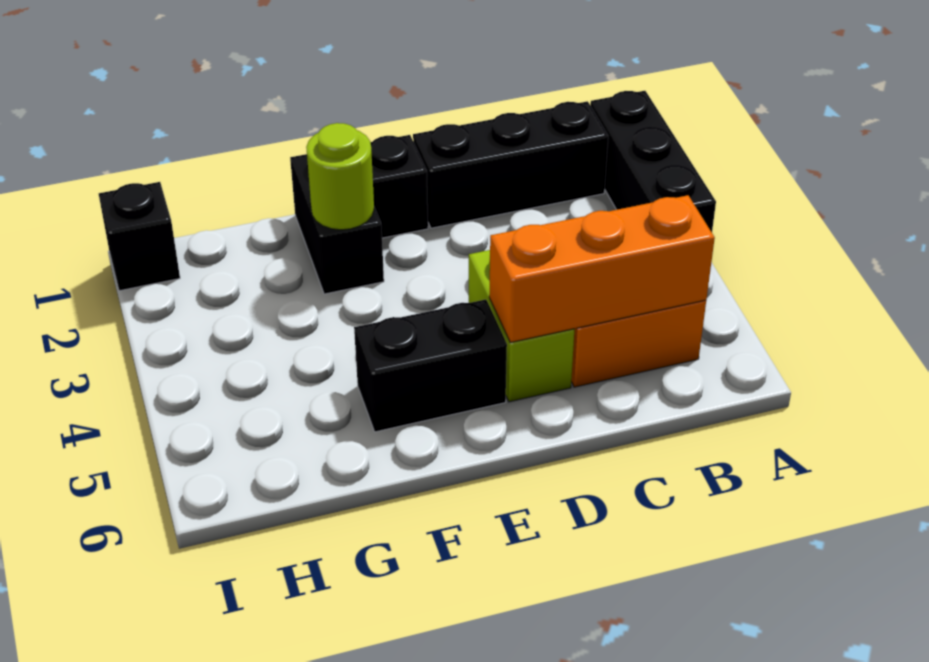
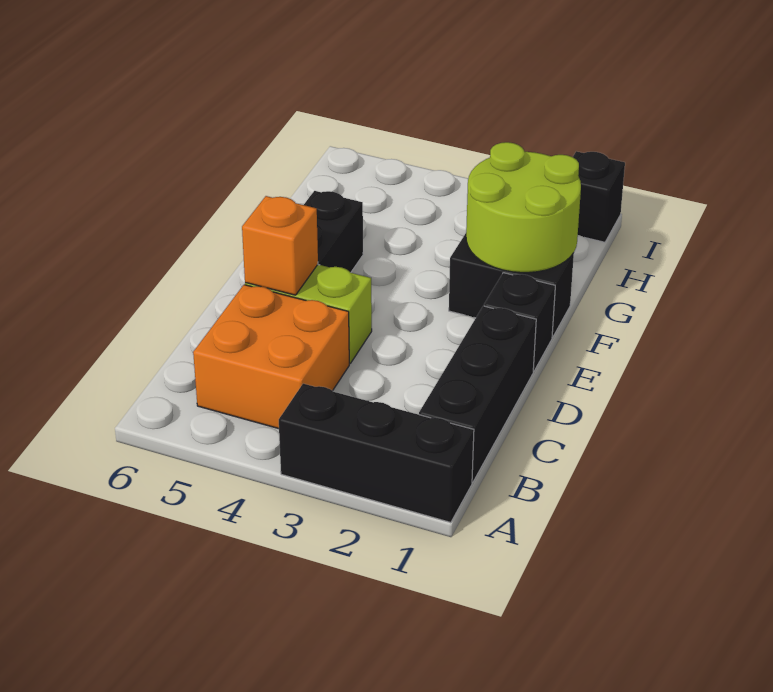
orange 1x3 brick [489,195,715,342] -> orange 1x1 brick [242,196,318,295]
lime 1x1 round brick [306,123,374,230] -> lime 2x2 round brick [466,142,581,273]

